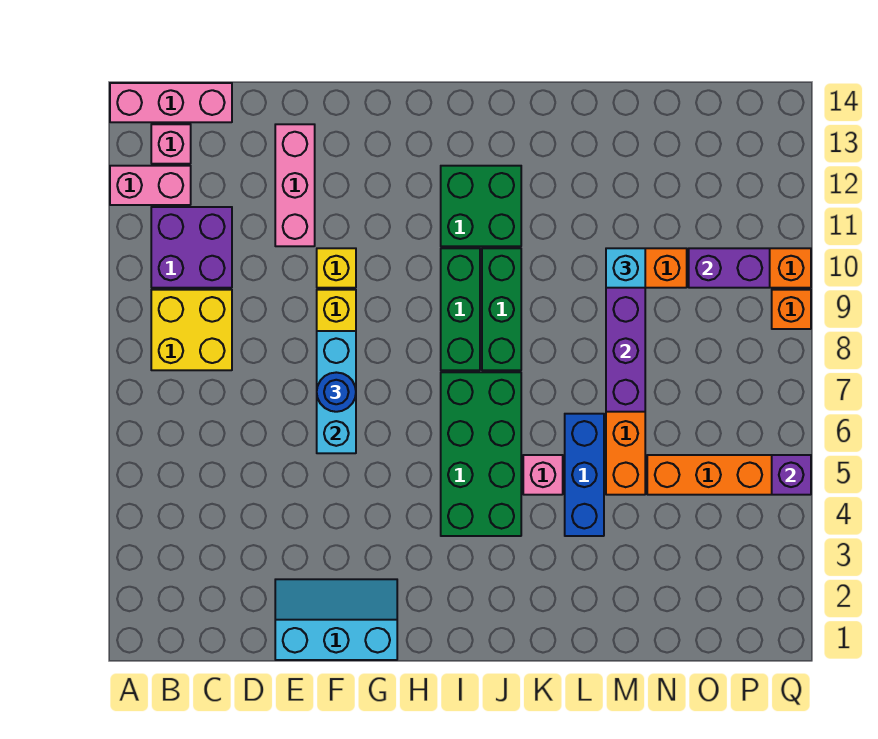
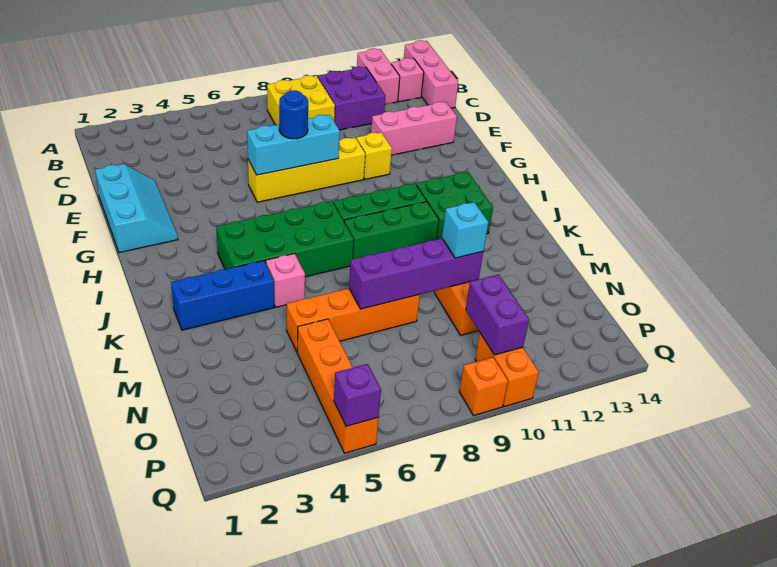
blue 1x3 brick [565,414,604,536] -> blue 1x3 brick moved to [171,261,274,330]

